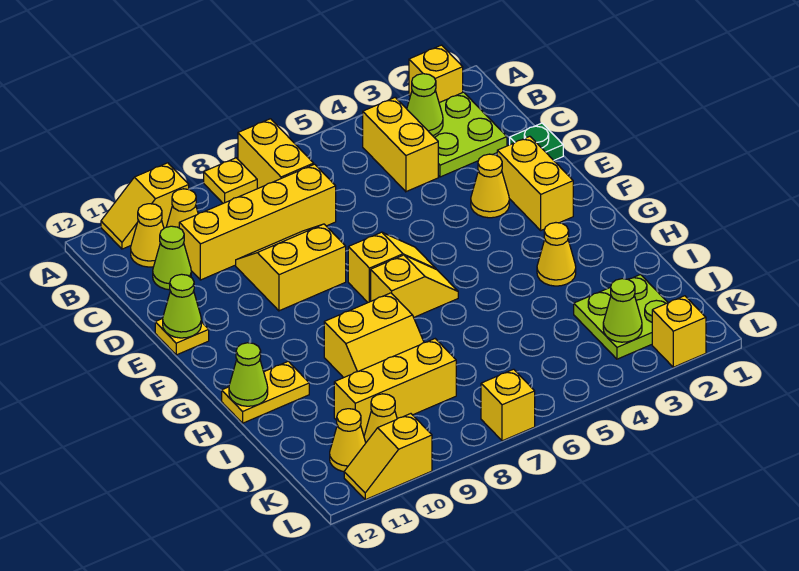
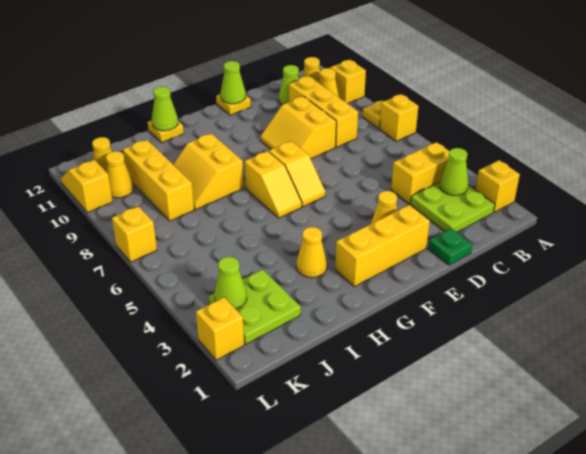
yellow 1x2 brick [238,119,314,189] -> yellow 1x1 brick [380,94,418,141]
yellow 1x4 brick [179,164,336,280] -> yellow 1x3 brick [289,76,358,147]
yellow 2x2 slope [236,224,346,311] -> yellow 2x2 slope turned to [261,96,336,159]
yellow 1x2 brick [497,136,573,230] -> yellow 1x3 brick [335,205,430,287]
yellow 1x2 plate [222,361,309,423] -> yellow 1x1 plate [148,120,184,143]

